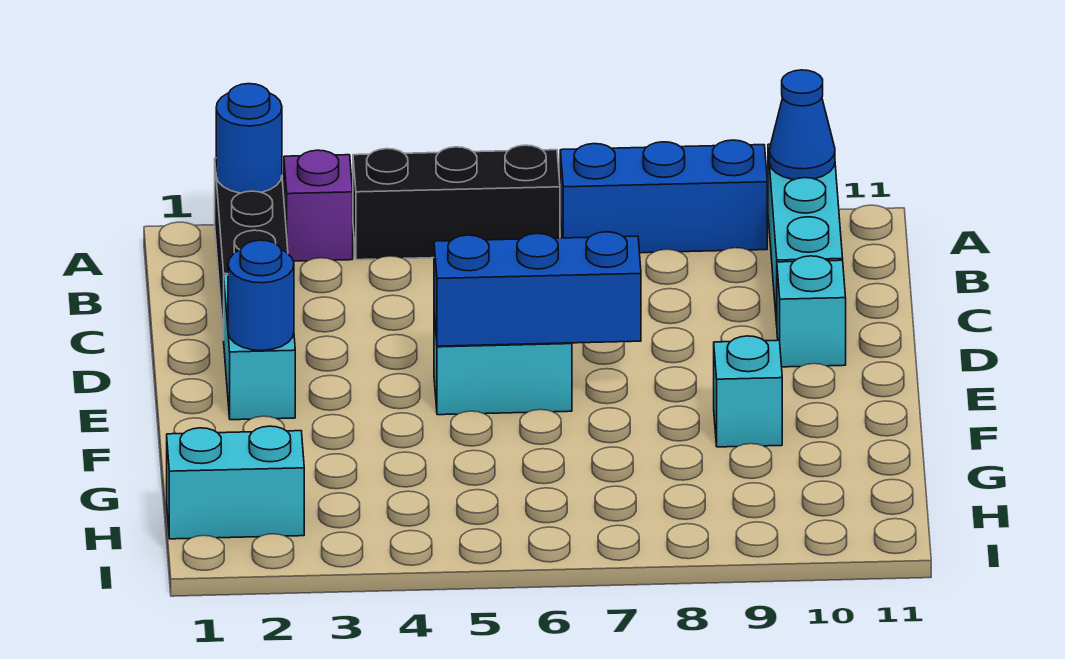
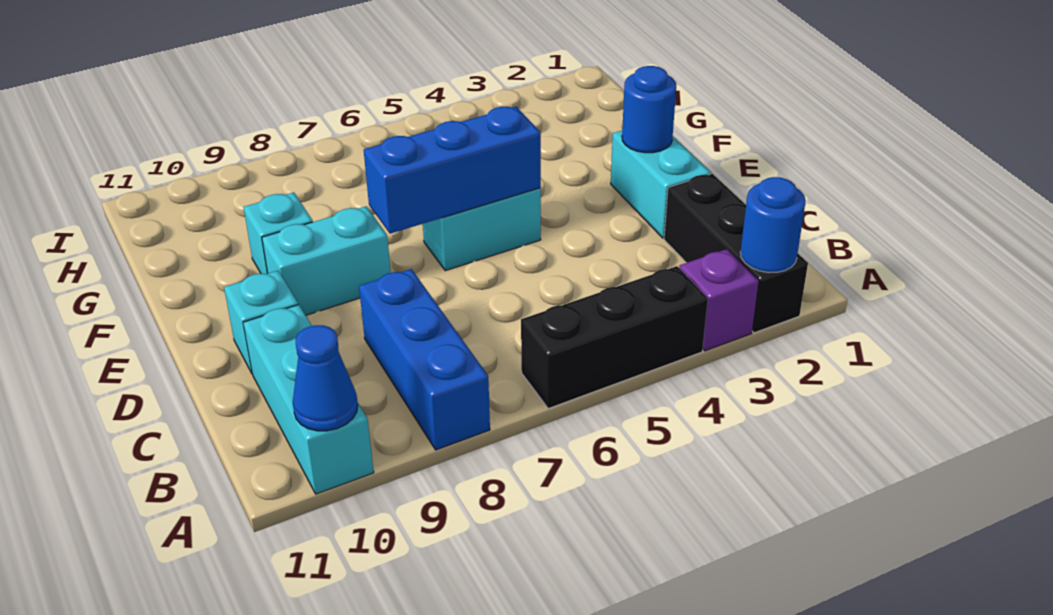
blue 1x3 brick [560,140,767,253] -> blue 1x3 brick turned to [359,269,490,450]
cyan 1x2 brick [167,426,304,539] -> cyan 1x2 brick moved to [262,206,391,315]

